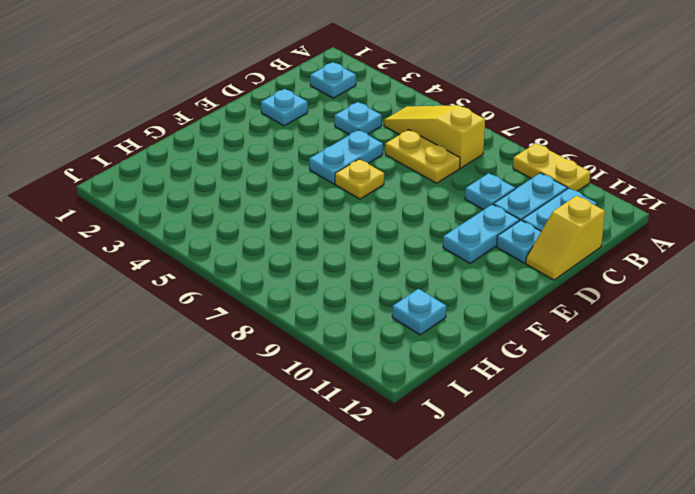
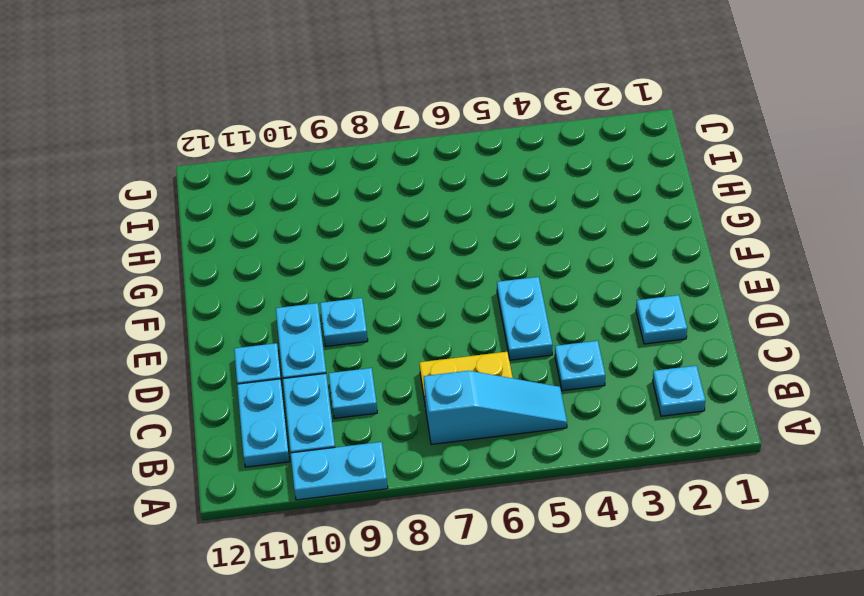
yellow 1x2 plate [513,143,590,191] -> cyan 1x2 plate [291,442,388,500]
yellow 1x3 slope [384,105,485,168] -> cyan 1x3 slope [424,371,567,444]
yellow 1x2 slope [526,196,605,280] -> none
yellow 1x1 plate [335,159,384,199] -> none
cyan 1x1 plate [392,289,446,335] -> cyan 1x1 plate moved to [320,298,368,346]

